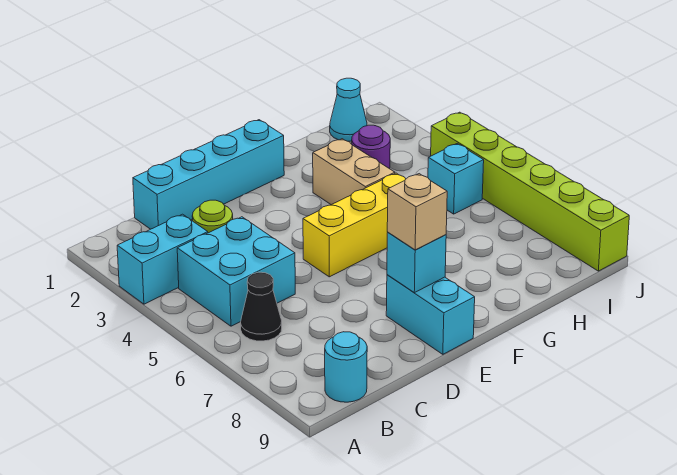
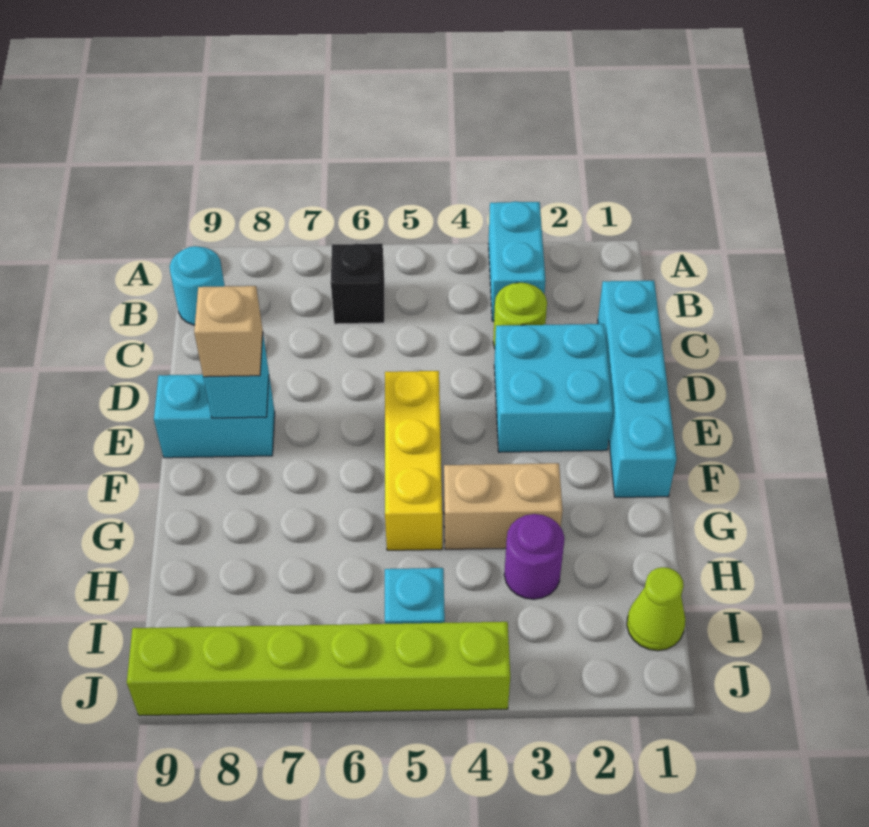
cyan 2x2 brick [177,217,295,326] -> cyan 2x2 brick moved to [494,324,613,452]
black 1x1 cone [241,272,282,341] -> black 1x1 brick [331,244,384,324]
cyan 1x1 cone [330,78,367,141] -> lime 1x1 cone [627,567,685,651]

